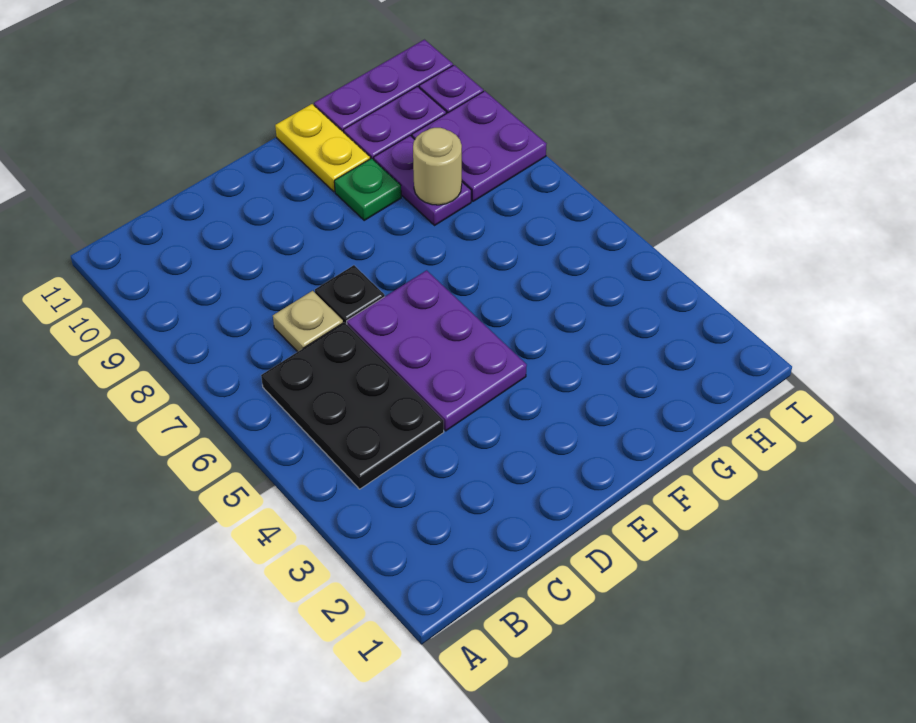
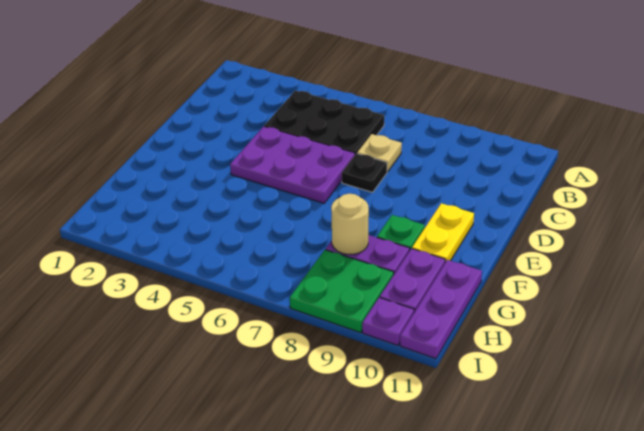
yellow 1x2 plate [275,104,370,192] -> yellow 1x2 plate turned to [412,203,474,262]
purple 2x2 plate [412,91,546,201] -> green 2x2 plate [290,250,394,333]

